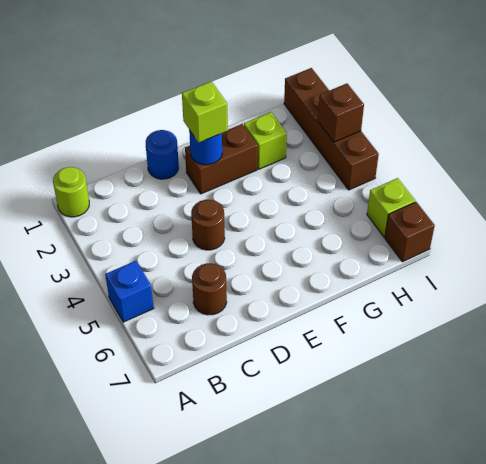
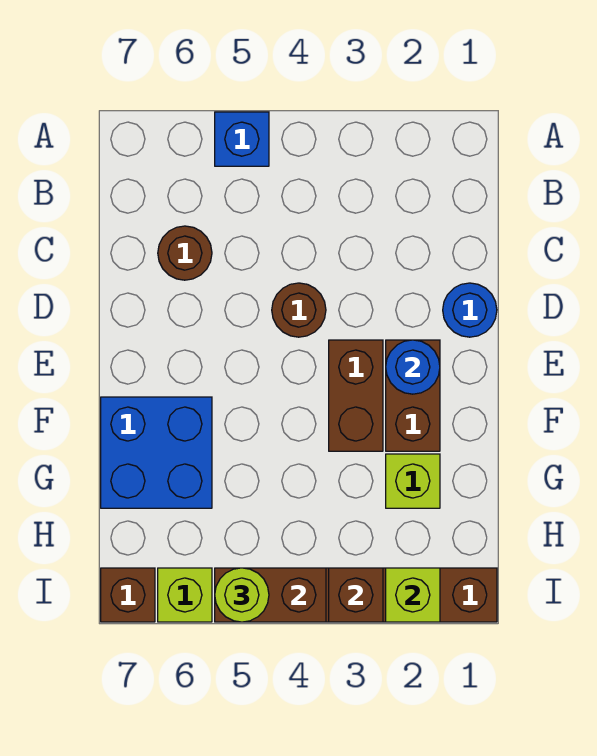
lime 1x1 round brick [53,167,89,217] -> lime 1x1 round brick moved to [215,568,269,622]
lime 1x1 brick [182,81,228,143] -> lime 1x1 brick moved to [386,568,440,622]
none -> brown 1x2 brick [329,340,383,451]
none -> blue 2x2 brick [101,397,212,508]
none -> brown 1x2 brick [215,568,326,622]

